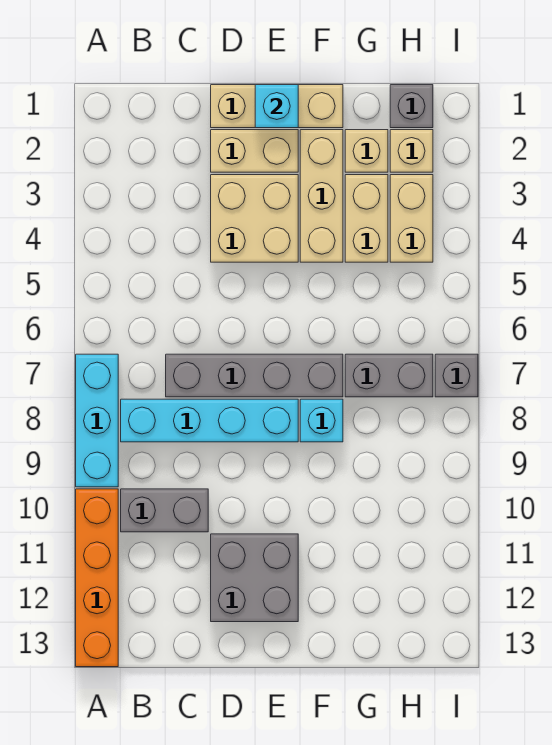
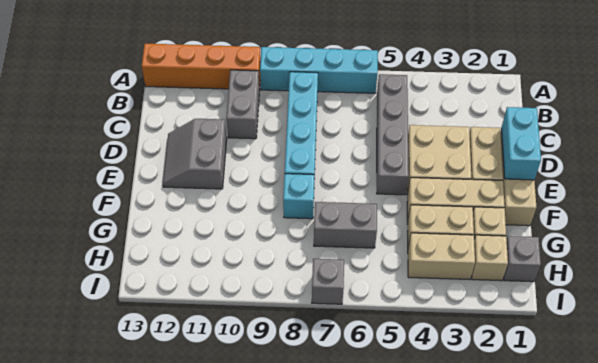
cyan 1x3 brick [76,354,118,487] -> cyan 1x4 brick [260,47,378,93]
grey 1x4 brick [166,354,343,397] -> grey 1x4 brick moved to [377,74,409,195]
grey 2x2 brick [211,534,298,622] -> grey 2x2 slope [163,119,227,189]
cyan 1x1 brick [255,85,298,128] -> cyan 1x2 brick [501,107,541,180]
grey 1x2 brick [345,354,433,397] -> grey 1x2 brick turned to [314,202,377,248]

